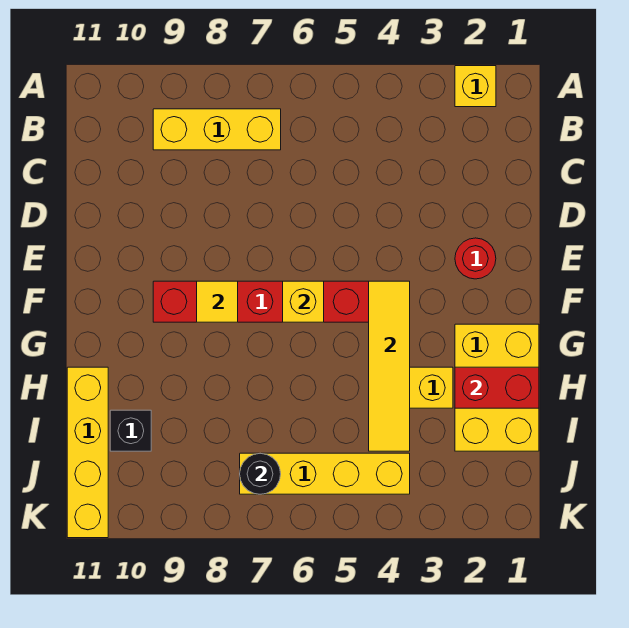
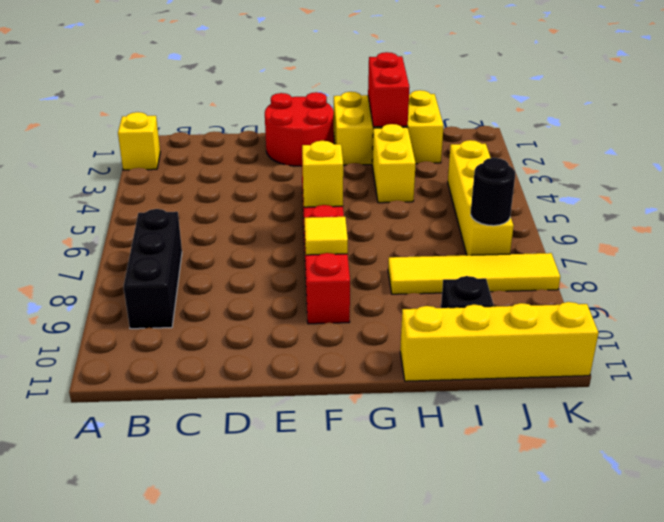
yellow 1x3 brick [153,109,281,150] -> black 1x3 brick [123,209,182,329]
red 1x1 round brick [455,238,496,279] -> red 2x2 round brick [265,92,334,166]
yellow 1x4 tile [369,281,410,451] -> yellow 1x4 tile moved to [388,253,560,294]

